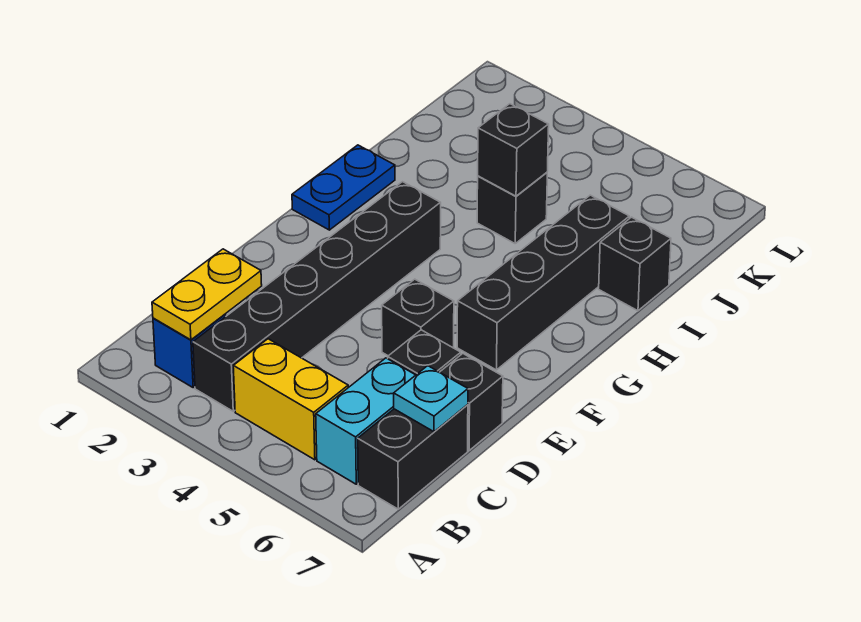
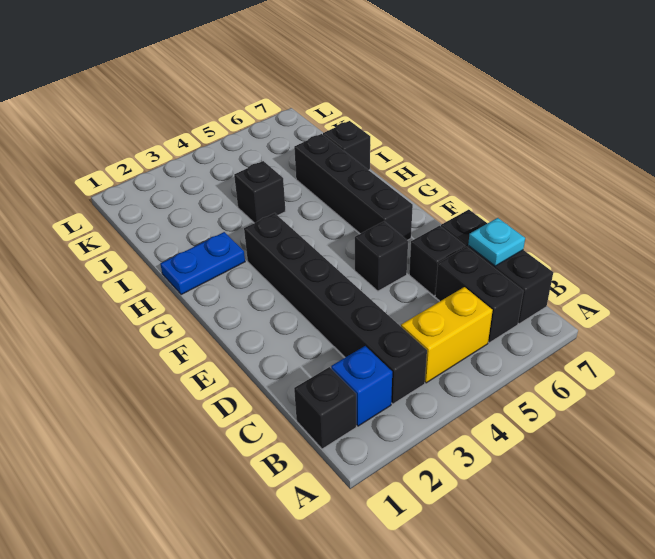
yellow 1x2 plate [152,249,262,340] -> none
cyan 1x2 brick [316,358,415,484] -> black 1x2 brick [435,247,523,343]
blue 1x2 plate [292,145,395,230] -> blue 1x2 plate turned to [160,232,245,295]
black 1x1 brick [478,104,549,196] -> black 1x1 brick moved to [294,367,356,449]

